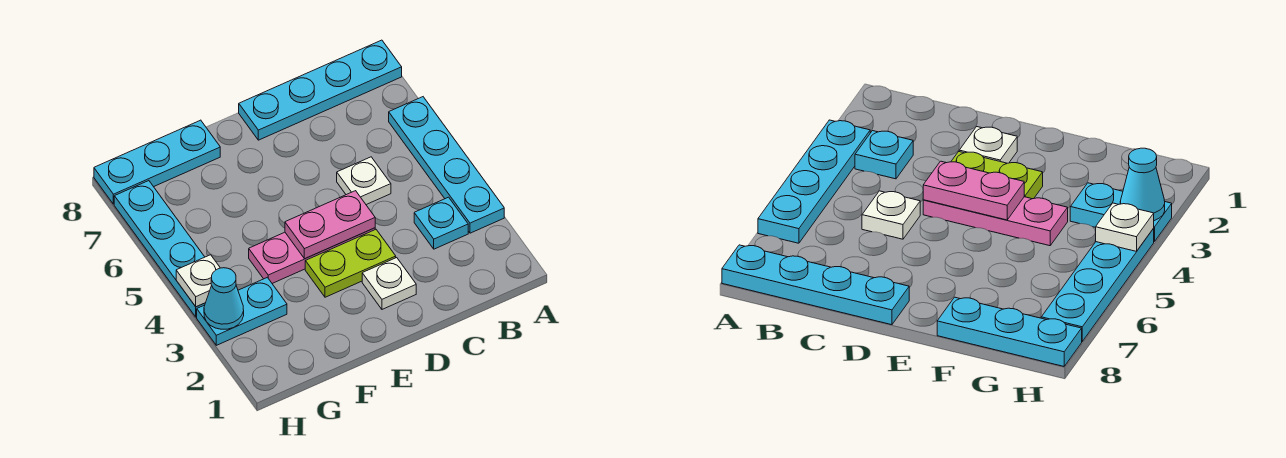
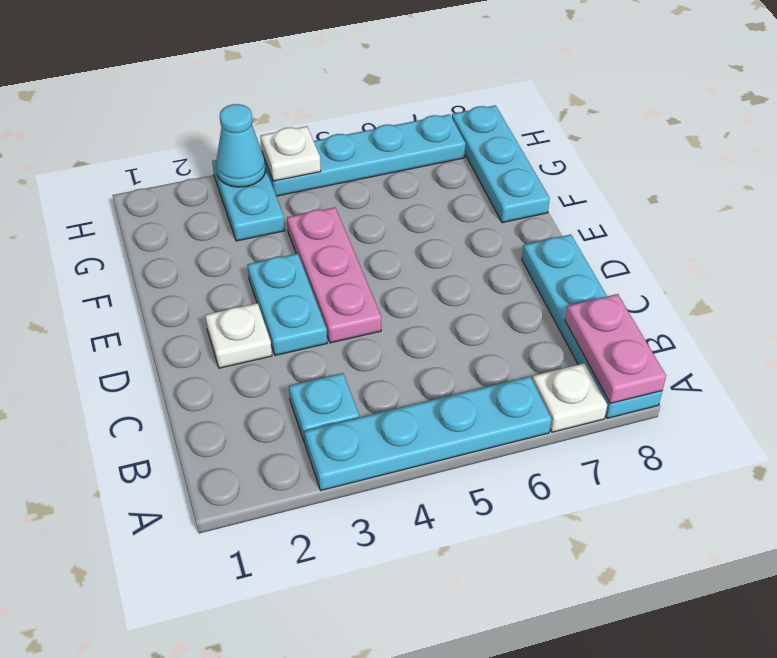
white 1x1 plate [337,157,391,205] -> white 1x1 plate moved to [532,363,607,432]
lime 1x2 plate [305,229,396,297] -> cyan 1x2 plate [248,254,327,355]
pink 1x2 plate [285,191,375,259] -> pink 1x2 plate moved to [565,294,666,403]

